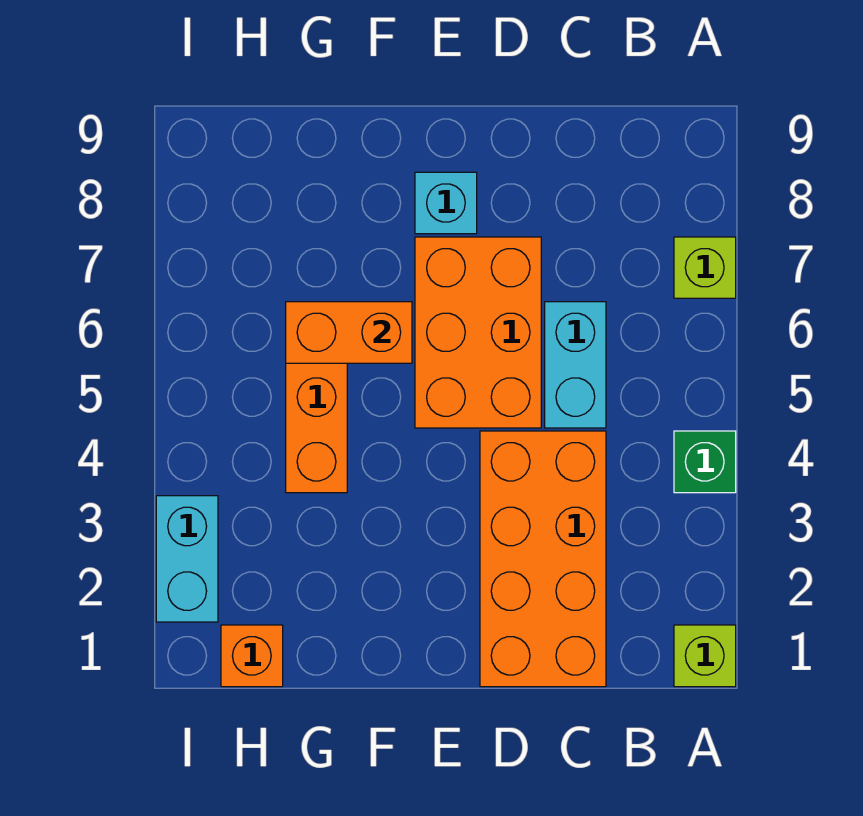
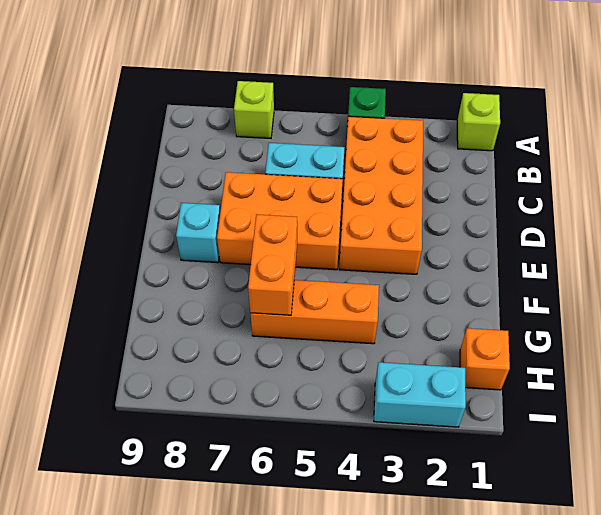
orange 2x4 brick [480,431,606,687] -> orange 2x4 brick turned to [339,116,423,274]

